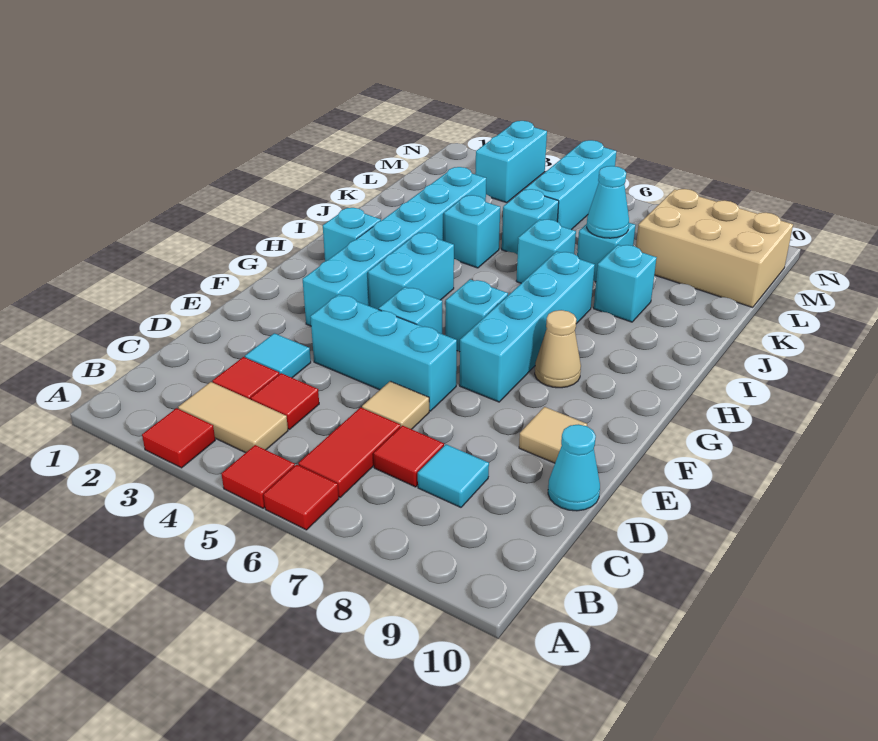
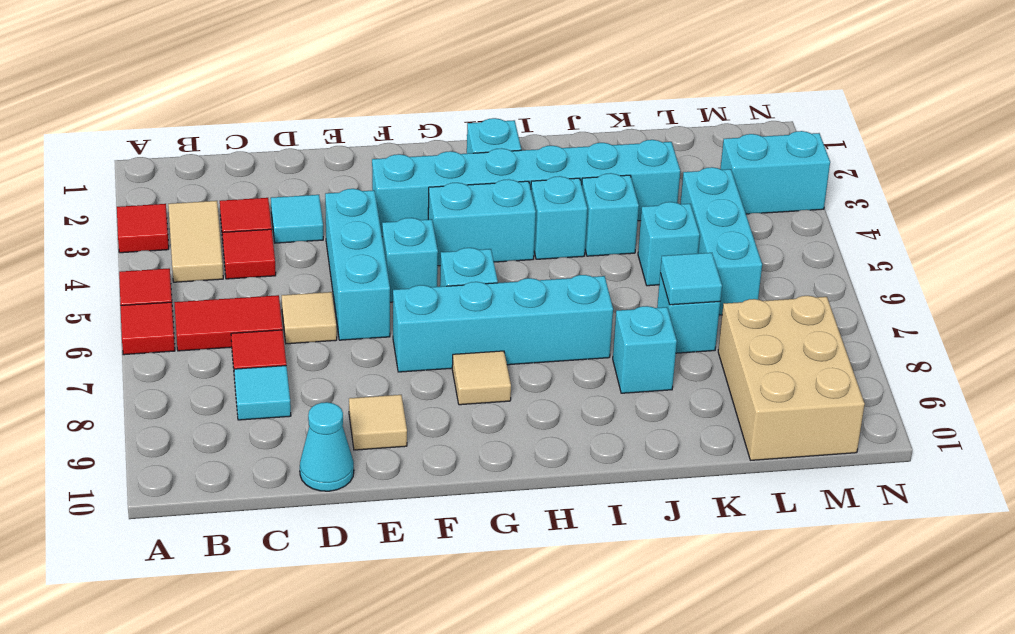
tan 1x1 cone [535,310,581,388] -> tan 1x1 tile [452,351,511,405]
cyan 1x1 brick [516,219,576,283] -> cyan 1x1 brick moved to [531,176,587,259]
cyan 1x1 cone [587,166,629,238] -> cyan 1x1 tile [660,253,722,305]
cyan 1x3 brick [525,140,616,230] -> cyan 1x3 brick turned to [680,167,762,315]

